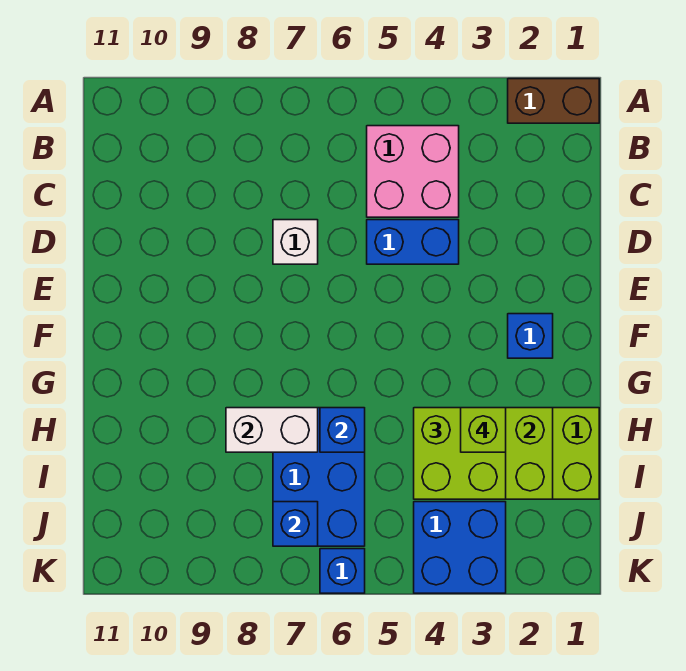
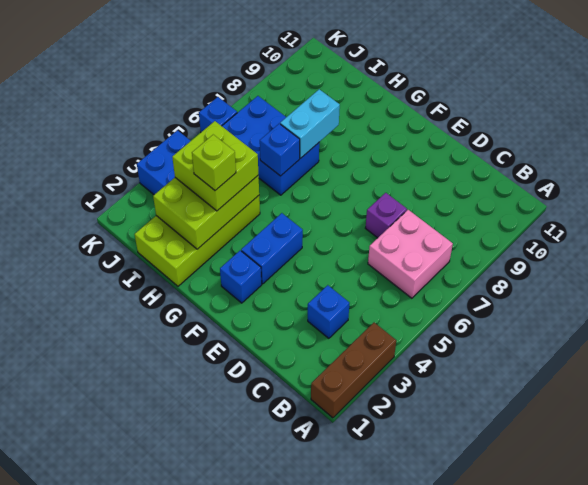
brown 1x2 brick [508,79,599,123] -> brown 1x3 brick [311,323,396,418]
pink 2x2 brick [367,126,459,217] -> pink 2x2 brick moved to [368,210,453,298]
blue 1x2 brick [367,220,459,264] -> blue 1x2 brick moved to [241,213,303,284]
white 1x1 brick [273,220,318,264] -> purple 1x1 brick [366,193,407,238]
white 1x2 brick [226,408,318,452] -> cyan 1x2 brick [280,89,340,158]
blue 1x1 brick [273,502,318,546] -> blue 1x1 brick moved to [308,285,349,338]

